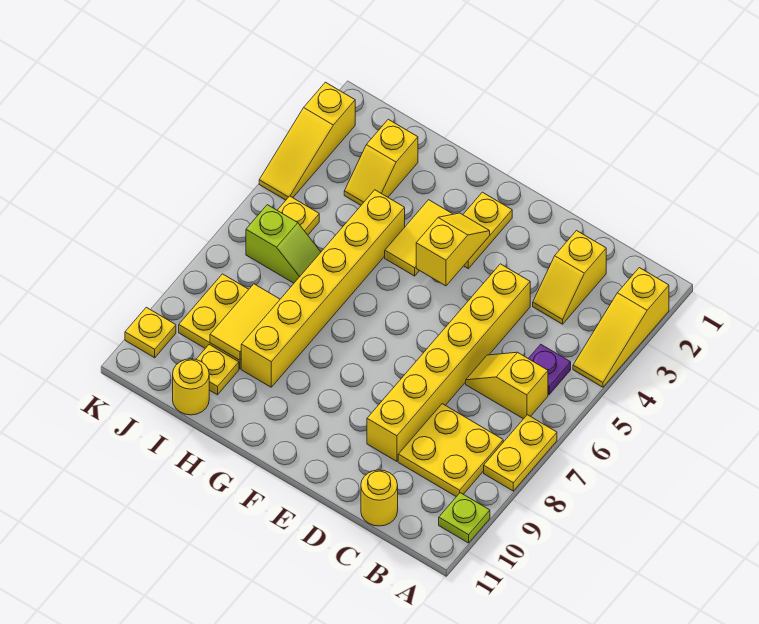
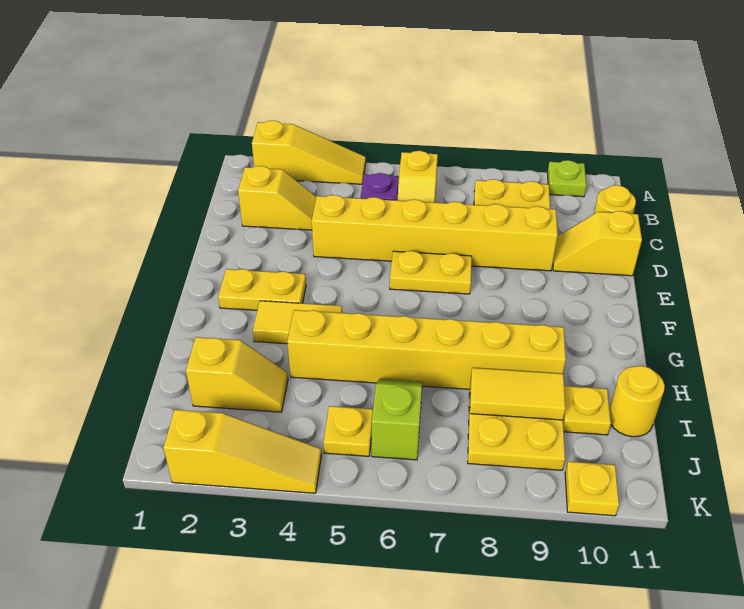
yellow 1x2 plate [484,415,557,491] -> yellow 1x2 plate moved to [390,251,472,294]
yellow 1x2 slope [416,213,490,286] -> yellow 1x2 slope moved to [553,211,642,276]

